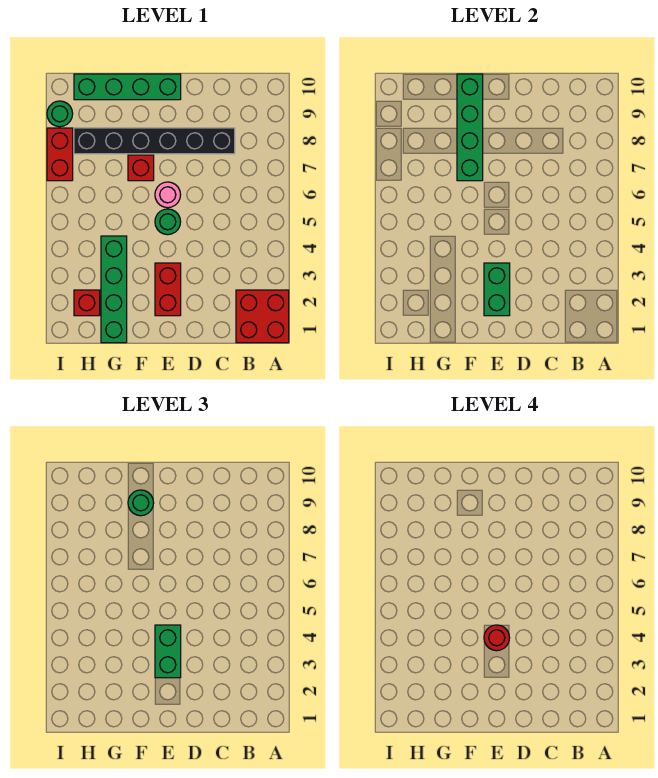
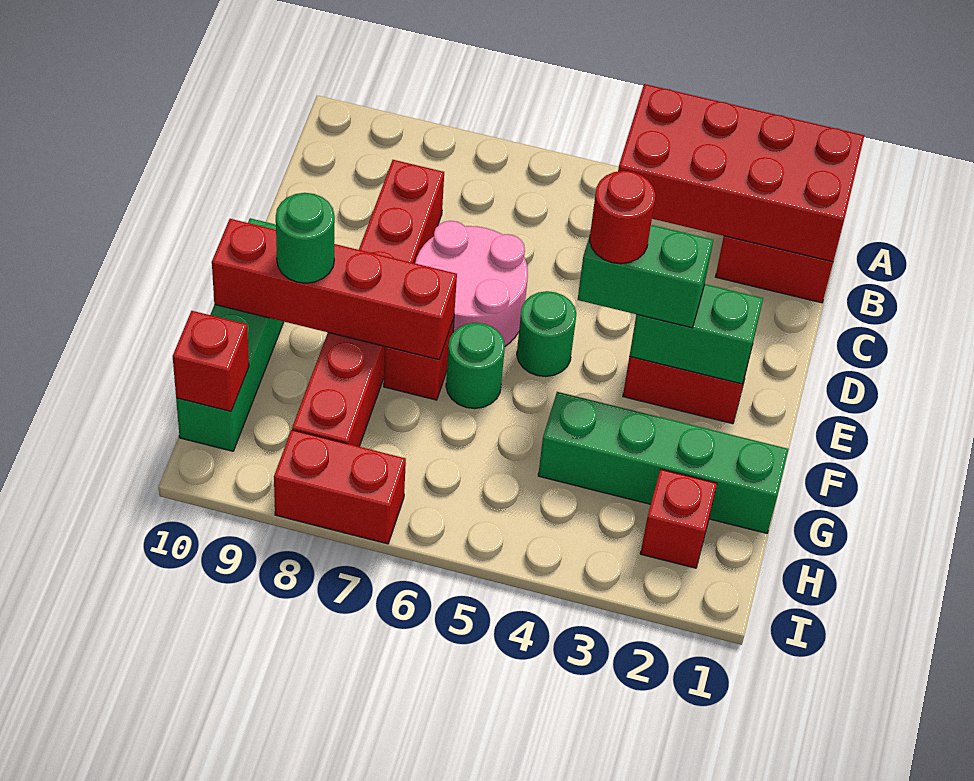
none -> red 2x4 brick [618,84,864,262]
black 1x6 brick [74,128,235,154] -> red 1x6 brick [292,160,444,446]
pink 1x1 round brick [155,182,181,208] -> pink 2x2 round brick [415,221,528,346]
green 1x4 brick [457,74,483,181] -> red 1x4 brick [212,219,457,360]
none -> red 1x1 brick [173,311,249,411]
green 1x1 round brick [47,101,73,127] -> green 1x1 round brick moved to [446,323,505,408]

